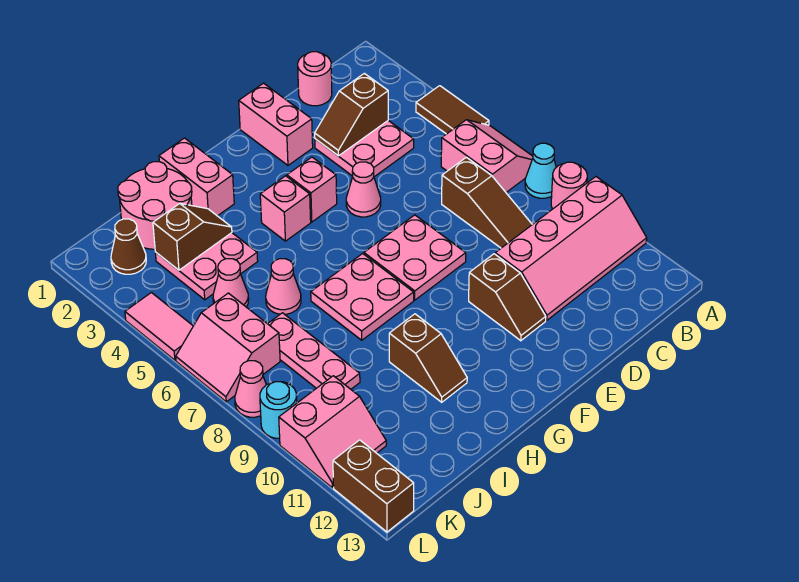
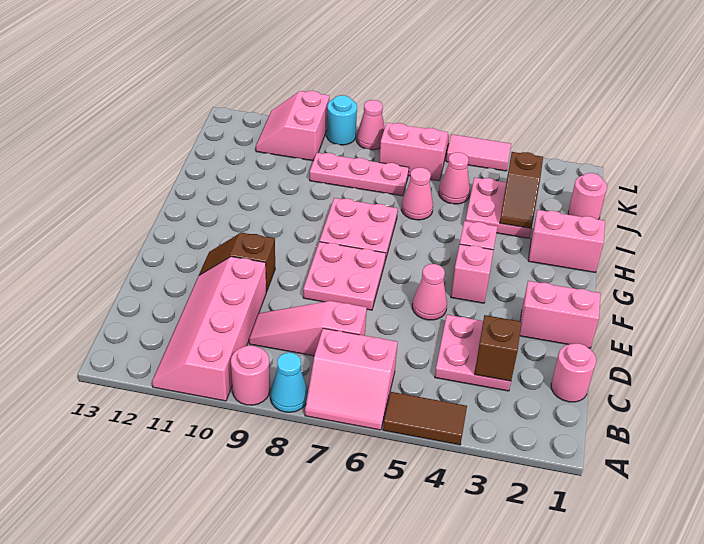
brown 1x3 slope [442,157,532,248] -> pink 1x3 slope [249,301,367,356]
brown 1x2 slope [389,314,467,402] -> none
pink 2x2 round brick [118,162,192,249] -> pink 1x1 round brick [568,173,607,220]
brown 1x1 cone [111,219,146,274] -> none
brown 1x2 brick [333,440,414,532] -> none

